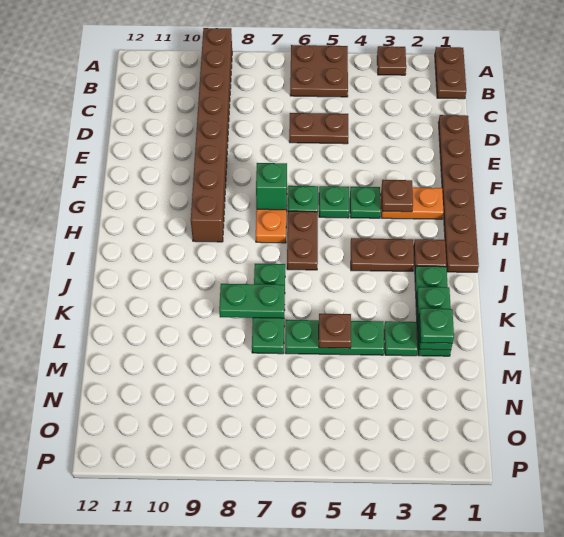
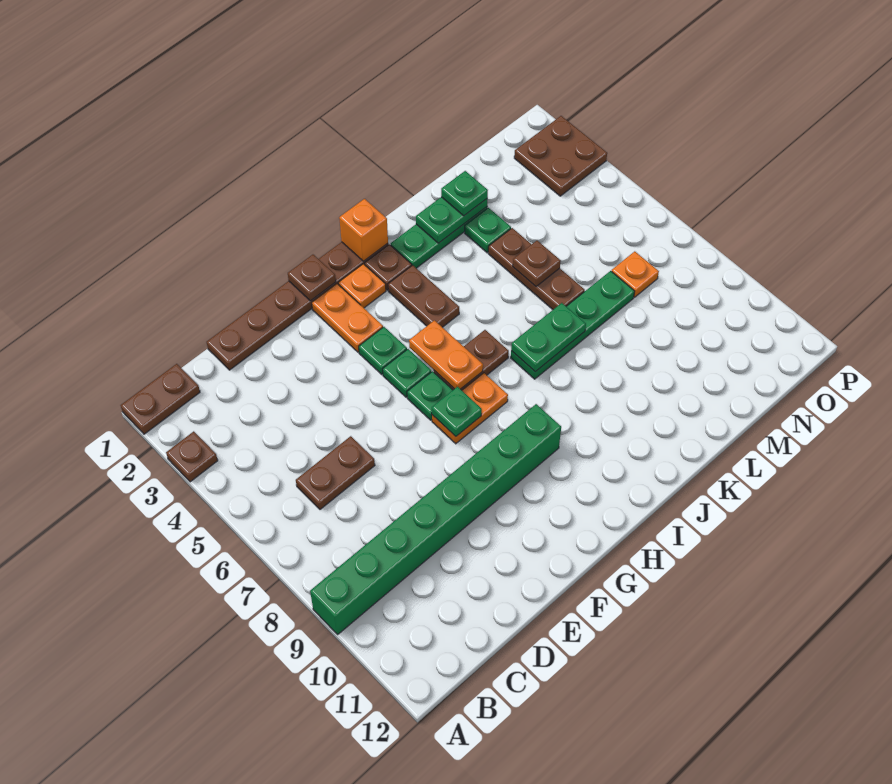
brown 2x2 plate [290,45,348,97] -> brown 2x2 plate moved to [514,116,607,196]
brown 1x8 brick [191,28,232,242] -> green 1x8 brick [310,404,561,634]
brown 1x2 plate [289,113,348,144] -> brown 1x2 plate turned to [296,436,375,509]
brown 1x1 plate [382,180,413,212] -> brown 1x1 plate moved to [288,255,336,301]
green 1x1 brick [256,163,287,210] -> green 1x1 plate [432,387,482,436]
none -> orange 1x1 plate [338,264,386,308]
none -> orange 1x2 plate [409,320,483,389]
none -> orange 1x1 brick [339,199,388,261]
green 1x3 plate [252,264,285,354] -> green 1x4 plate [511,271,635,379]
green 1x2 plate [219,284,285,318] -> green 1x2 plate turned to [511,303,586,372]
green 1x3 plate [285,320,384,355] -> brown 1x3 plate [488,228,585,310]
none -> orange 1x1 plate [612,251,659,297]

